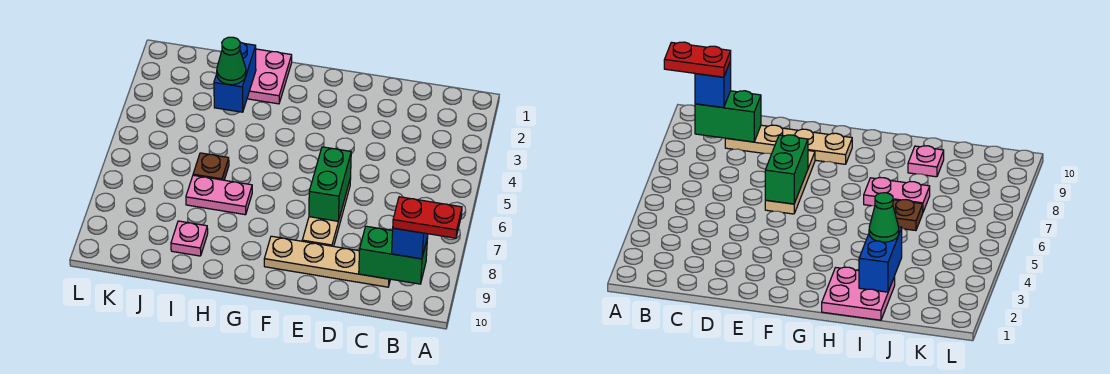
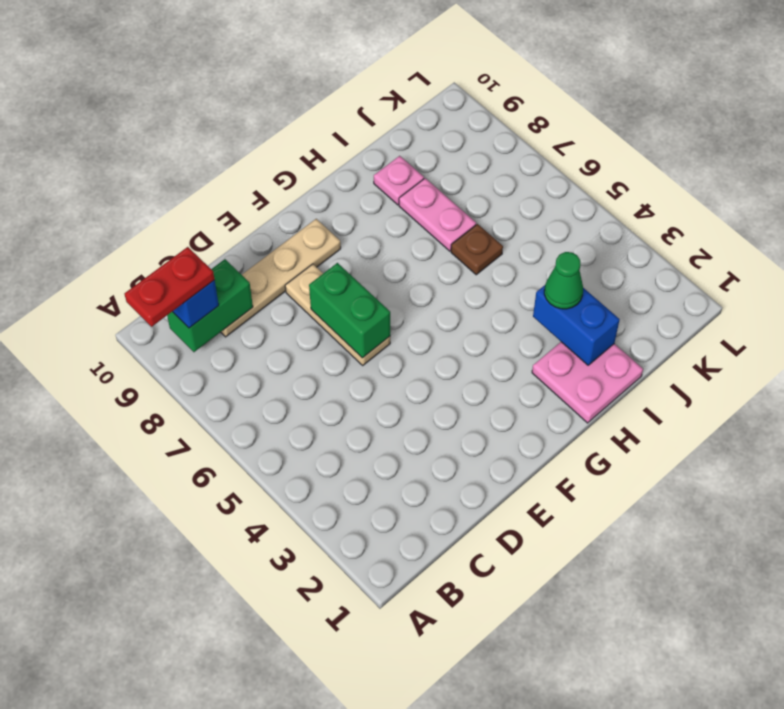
pink 1x2 plate [186,175,252,215] -> pink 1x2 plate turned to [399,178,476,251]

